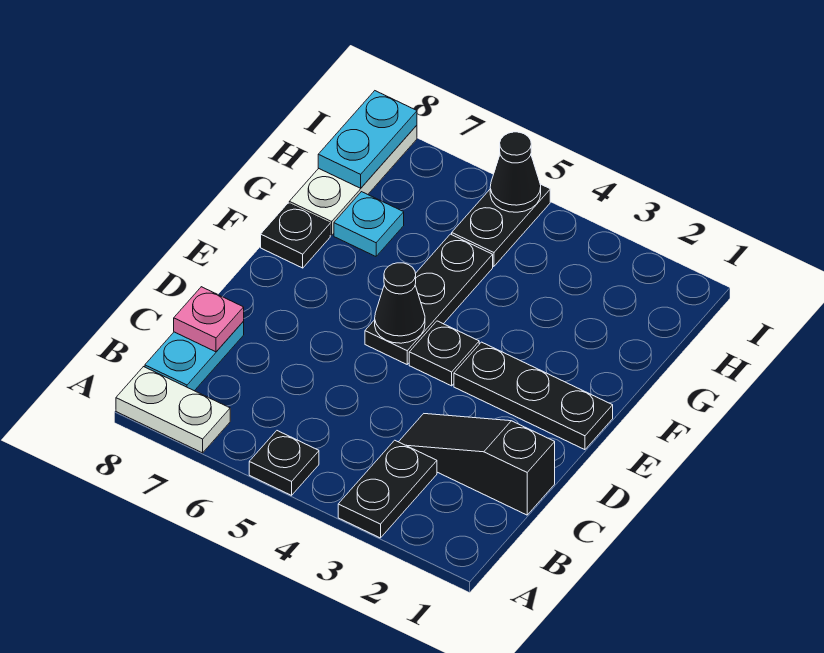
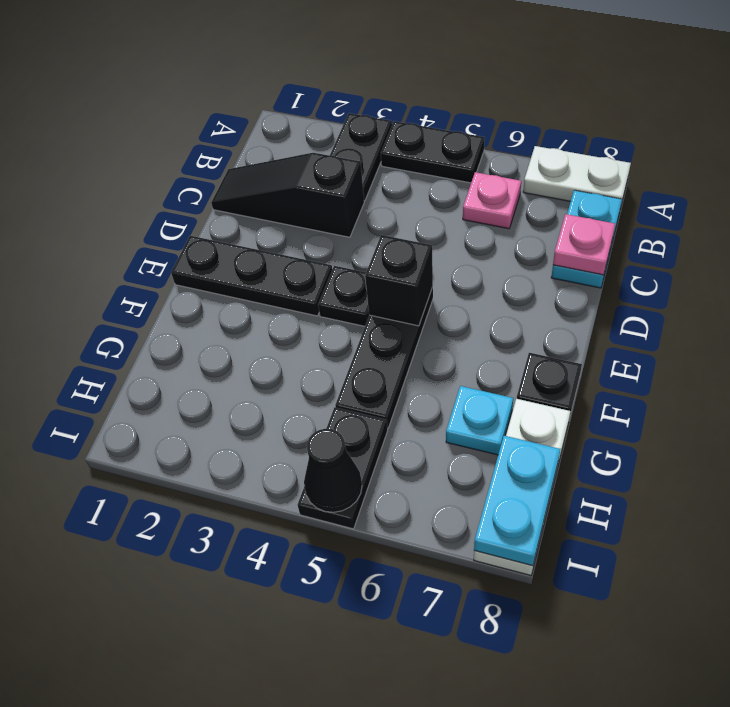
black 1x1 plate [249,431,319,495] -> black 1x2 plate [381,121,485,183]
none -> pink 1x1 plate [463,172,521,229]
black 1x3 slope [399,414,555,515] -> black 1x3 slope turned to [211,153,364,237]
black 1x1 cone [375,263,425,343] -> black 1x1 brick [365,235,433,326]

